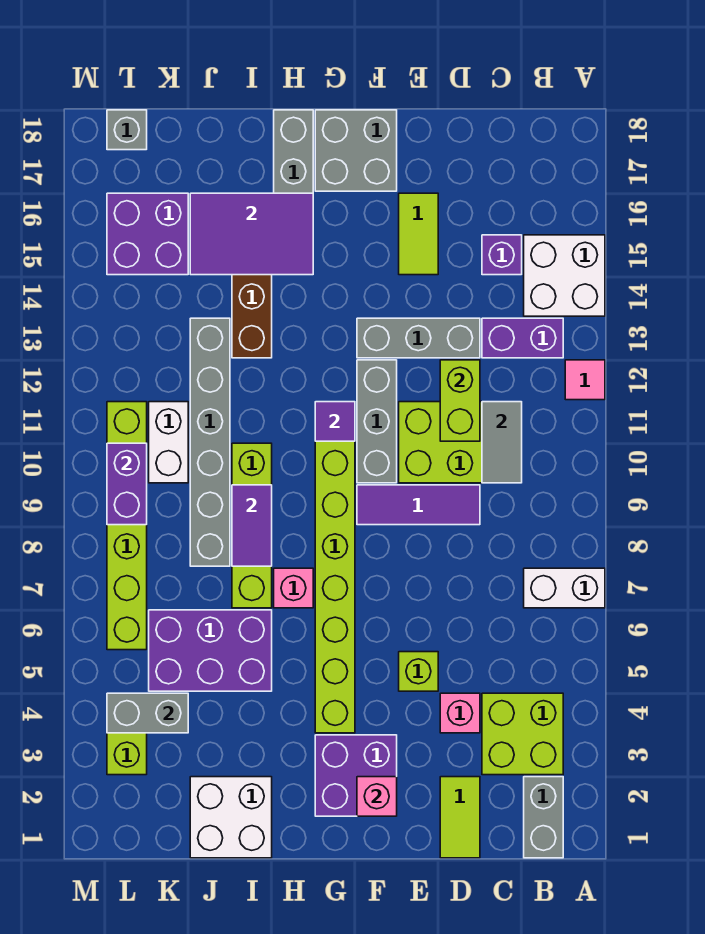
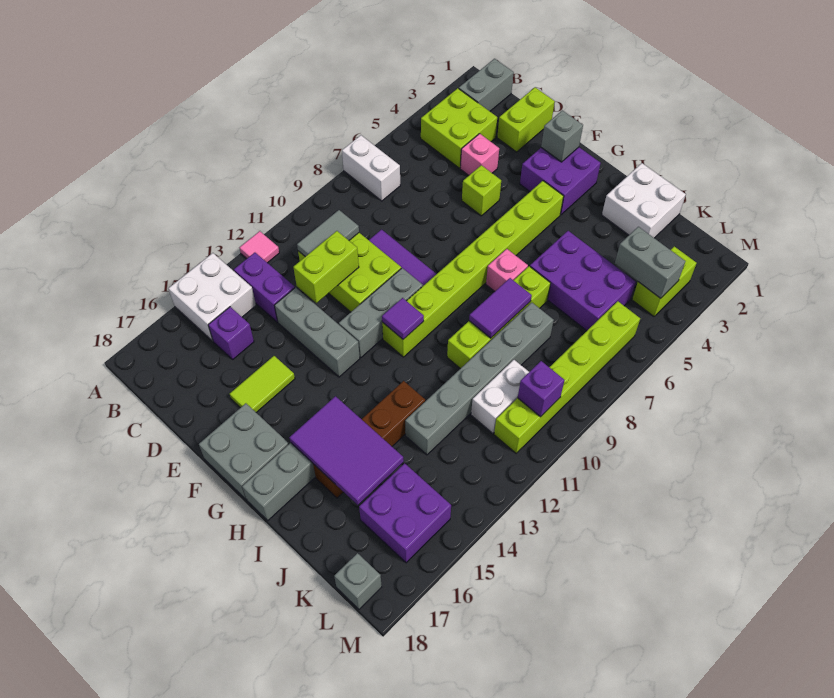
lime 1x2 tile [440,777,480,858] -> lime 1x2 brick [497,87,555,152]
pink 1x1 brick [357,777,397,816] -> grey 1x1 brick [541,110,583,162]
purple 1x2 brick [107,443,147,525] -> purple 1x1 brick [518,361,564,417]

